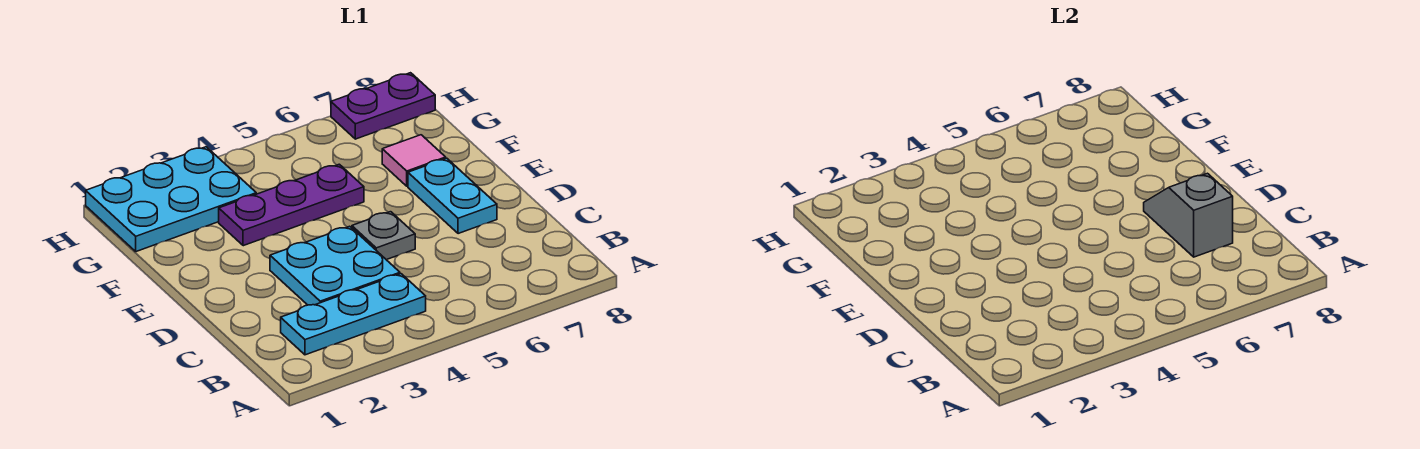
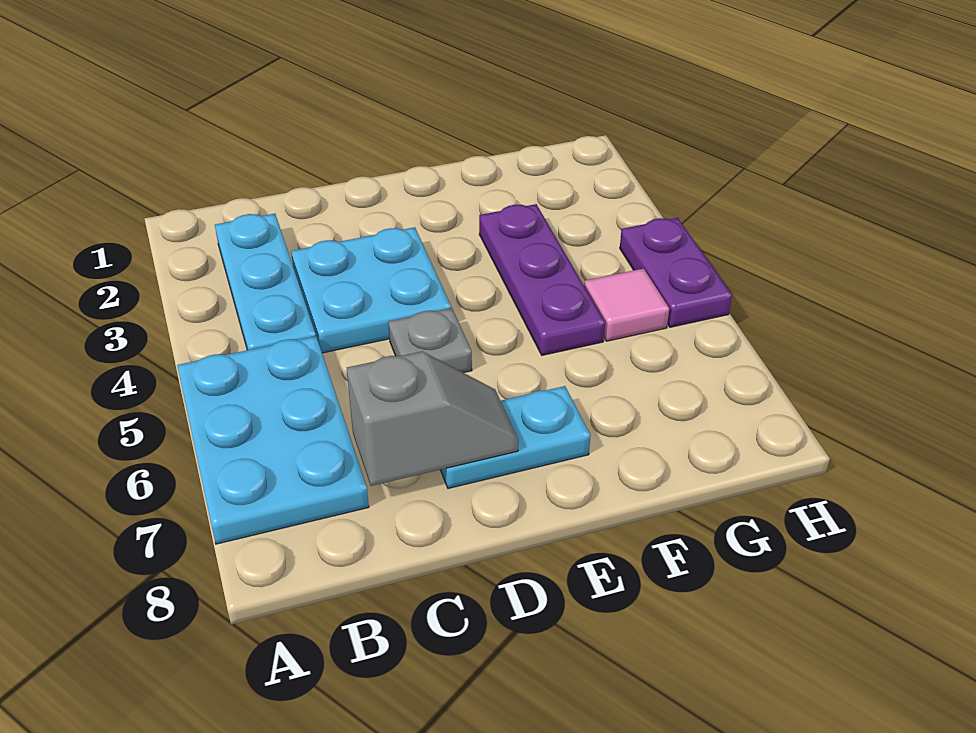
pink 1x1 tile [382,135,446,186] -> pink 1x1 tile moved to [584,268,669,341]
cyan 2x3 plate [86,147,256,252] -> cyan 2x3 plate moved to [177,336,369,544]
purple 1x2 plate [331,73,435,139] -> purple 1x2 plate moved to [620,218,732,327]

